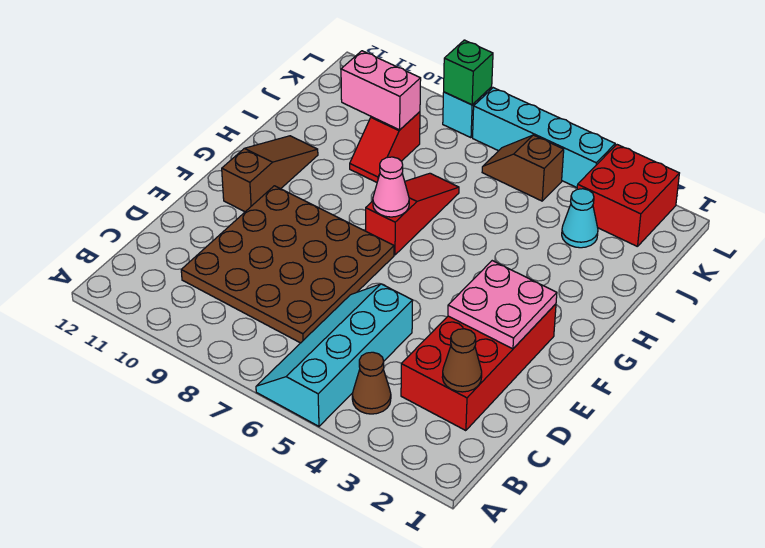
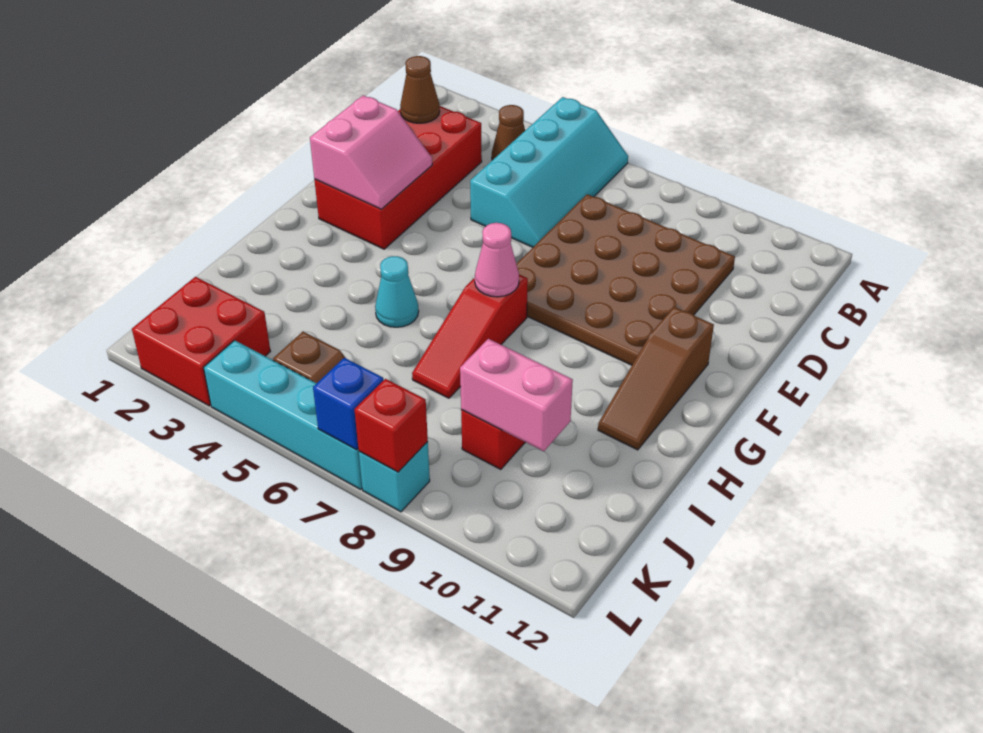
pink 2x2 plate [448,261,557,349] -> pink 2x2 slope [310,95,432,209]
cyan 1x1 cone [562,189,598,248] -> cyan 1x1 cone moved to [375,256,419,327]
none -> blue 1x1 brick [313,358,384,450]
green 1x1 brick [444,40,493,105] -> red 1x1 brick [354,379,428,472]

